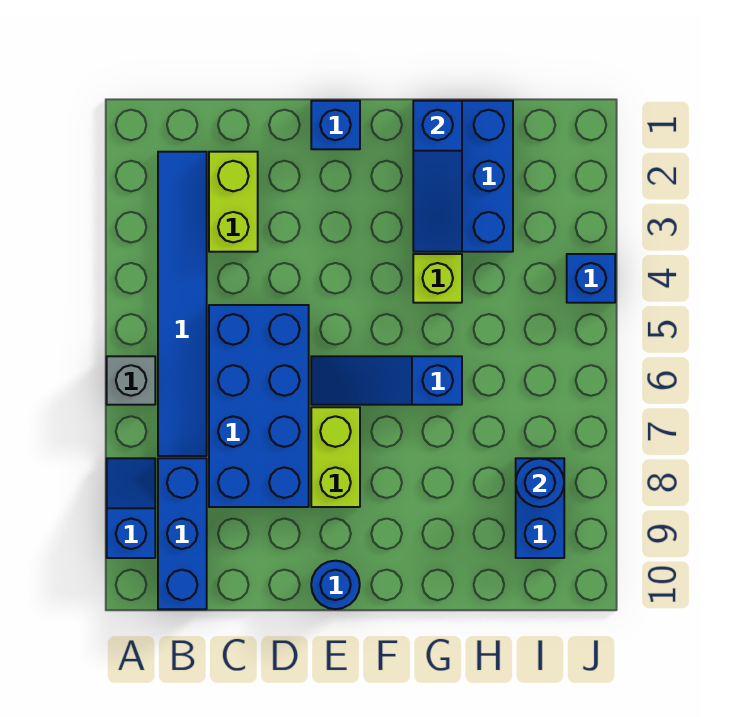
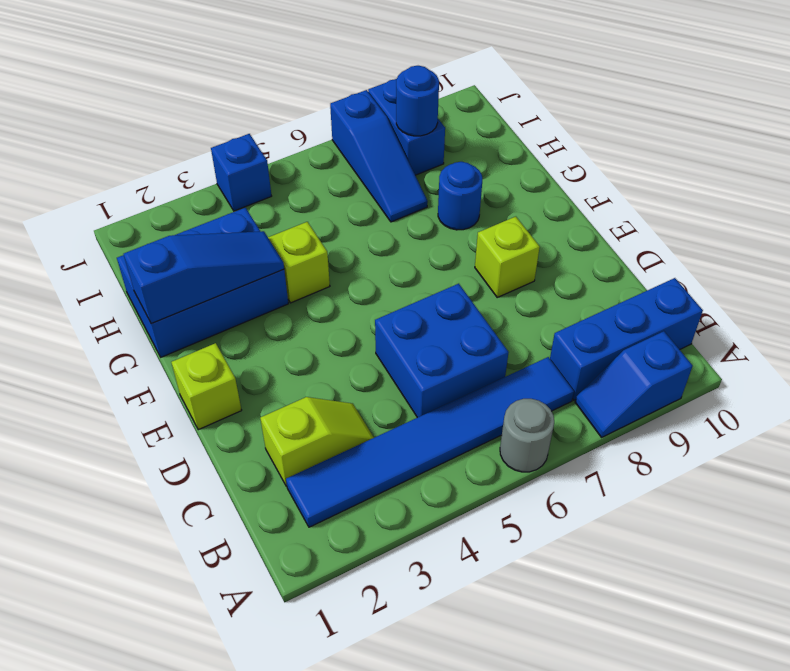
grey 1x1 brick [107,356,155,405] -> grey 1x1 round brick [500,399,554,472]
lime 1x2 brick [209,152,258,252] -> lime 1x2 slope [260,397,374,486]
blue 2x4 brick [209,305,309,507] -> blue 2x2 brick [375,284,509,418]
blue 1x1 brick [311,101,360,149] -> lime 1x1 brick [171,343,242,430]
blue 1x3 slope [311,356,462,405] -> blue 1x3 slope moved to [330,90,428,222]
lime 1x2 brick [311,407,360,507] -> lime 1x1 brick [475,217,540,297]
blue 1x1 round brick [311,561,360,609] -> blue 1x1 round brick moved to [438,162,482,230]
blue 1x2 brick [516,458,564,558] -> blue 1x2 brick turned to [368,79,445,175]

